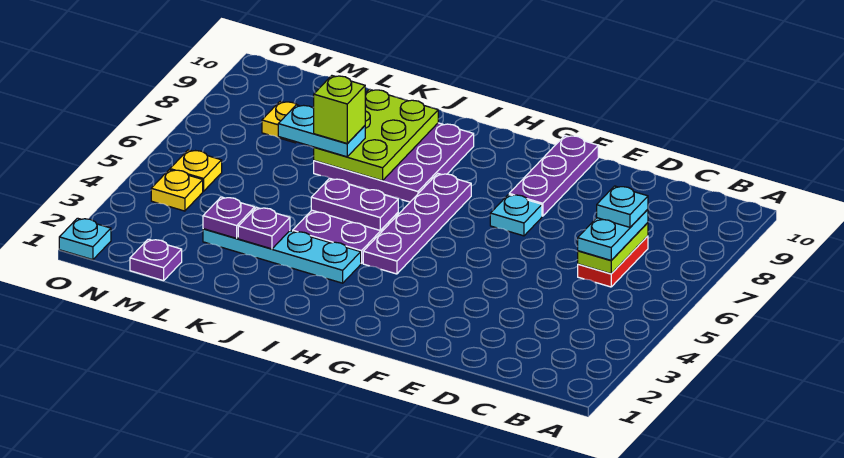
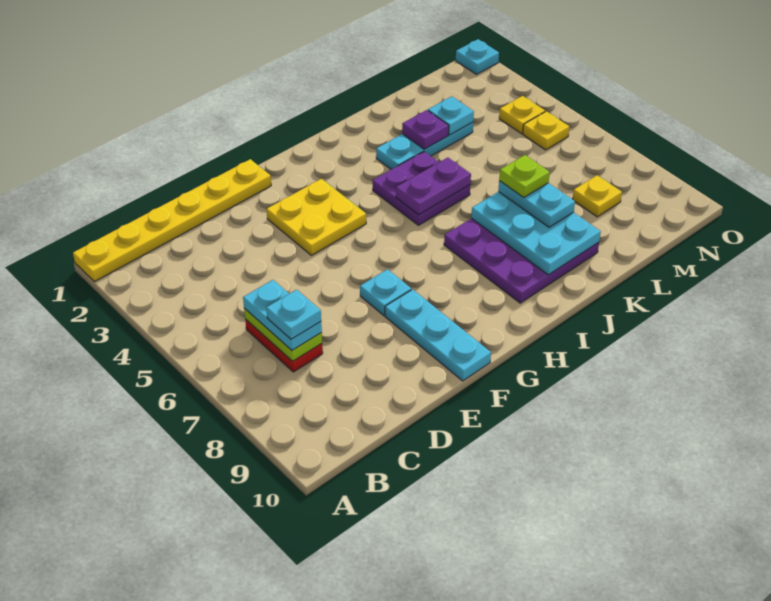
none -> yellow 1x6 plate [73,159,271,282]
none -> yellow 2x2 plate [267,179,366,255]
purple 1x3 plate [509,135,598,216] -> cyan 1x3 plate [385,289,491,381]
purple 1x4 plate [363,174,471,274] -> none
cyan 1x4 plate [203,229,361,283] -> cyan 1x3 plate [376,122,473,170]
lime 2x3 plate [314,89,438,181] -> cyan 2x3 plate [471,192,601,275]
cyan 1x2 plate [278,105,365,157] -> cyan 1x2 plate turned to [498,181,575,227]
lime 1x1 brick [314,76,365,143] -> lime 1x1 plate [499,155,550,198]
purple 1x1 plate [203,197,255,238] -> cyan 1x1 plate [428,96,474,135]
purple 1x1 plate [130,239,182,281] -> none

